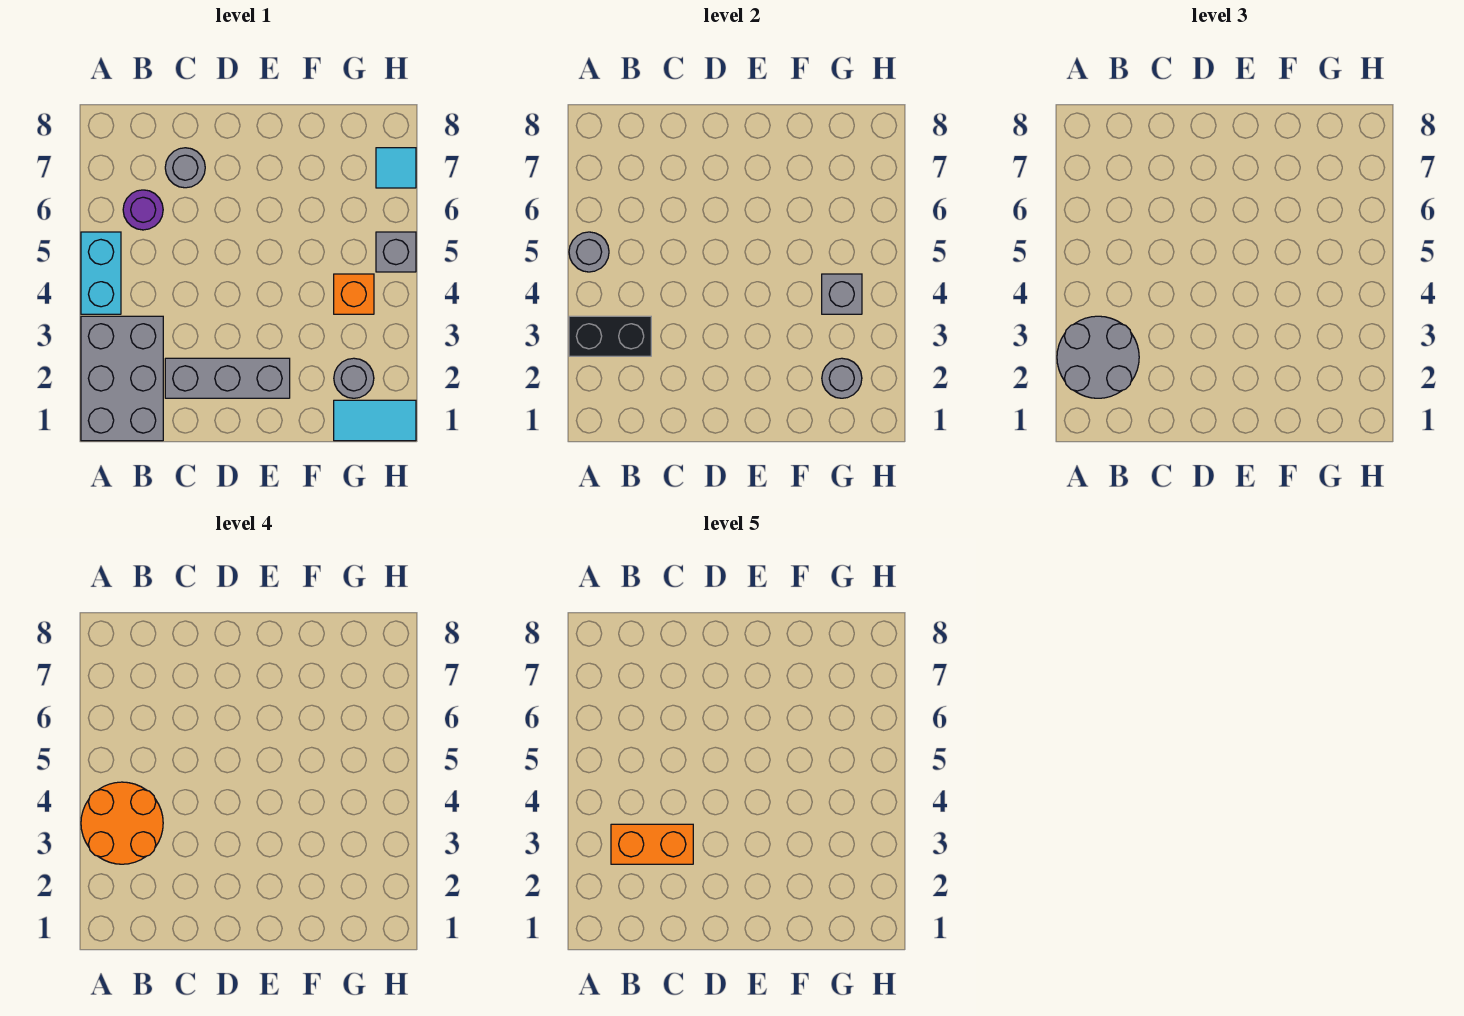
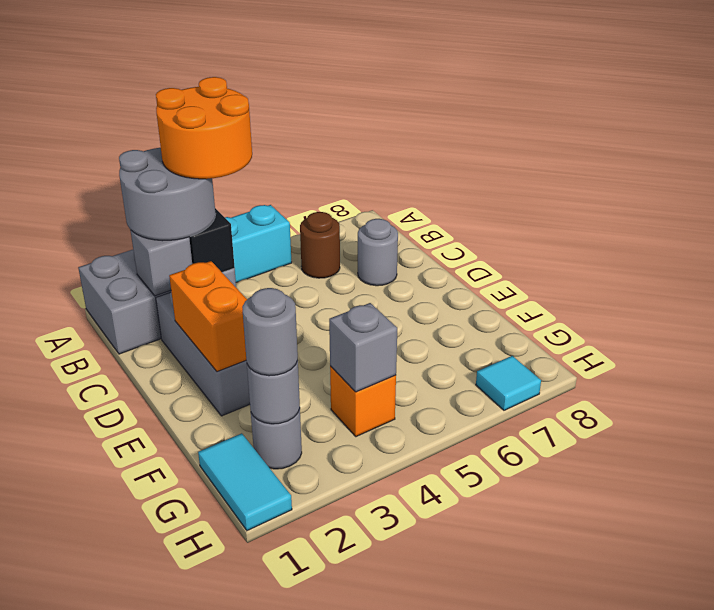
grey 1x1 round brick [569,232,609,272] -> grey 1x1 round brick moved to [242,288,298,376]
orange 1x2 brick [611,824,693,864] -> orange 1x2 brick moved to [169,261,247,372]
purple 1x1 round brick [123,190,163,230] -> brown 1x1 round brick [300,212,340,278]
grey 1x1 brick [376,232,416,272] -> grey 1x1 brick moved to [131,231,192,296]

